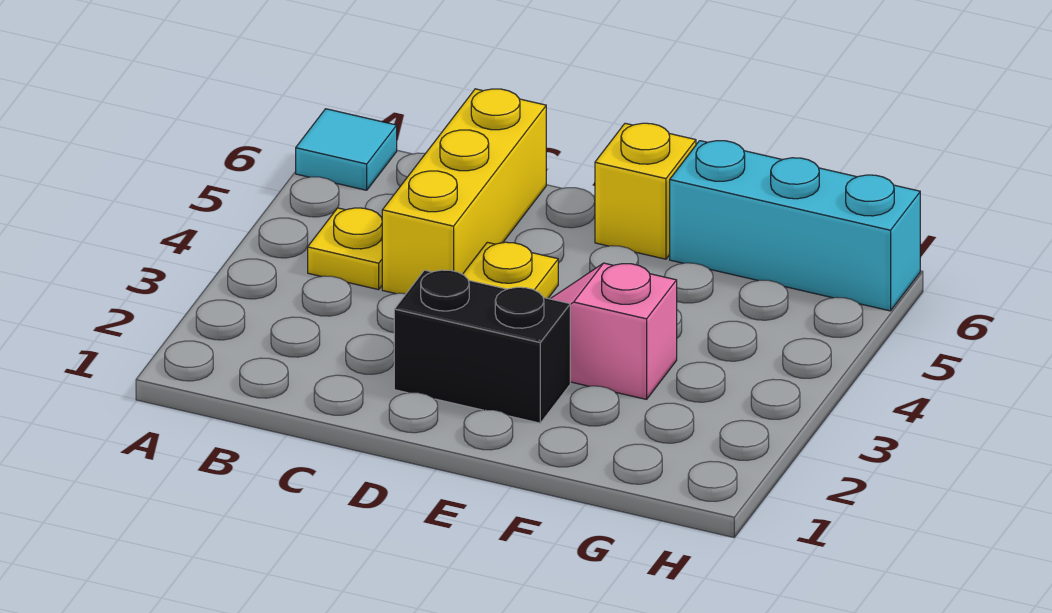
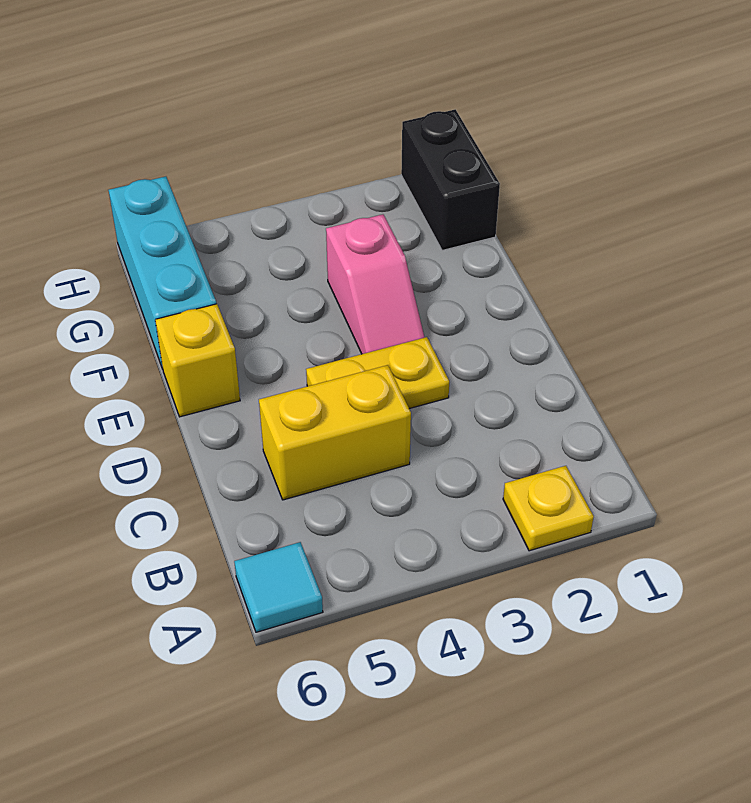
yellow 1x1 plate [308,208,382,290] -> yellow 1x1 plate moved to [503,466,594,551]
yellow 1x3 brick [382,89,546,294] -> yellow 1x2 brick [259,365,411,500]
black 1x2 brick [394,270,570,423] -> black 1x2 brick moved to [401,109,500,250]

